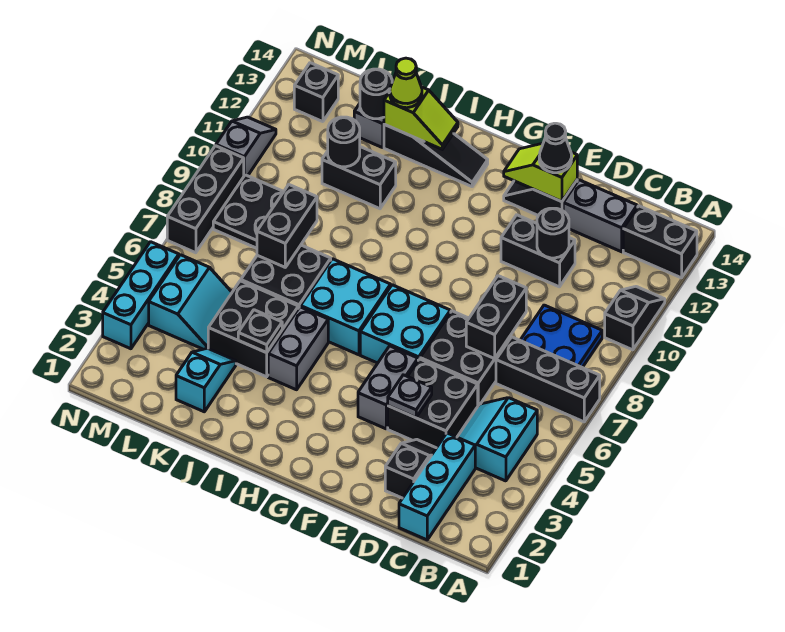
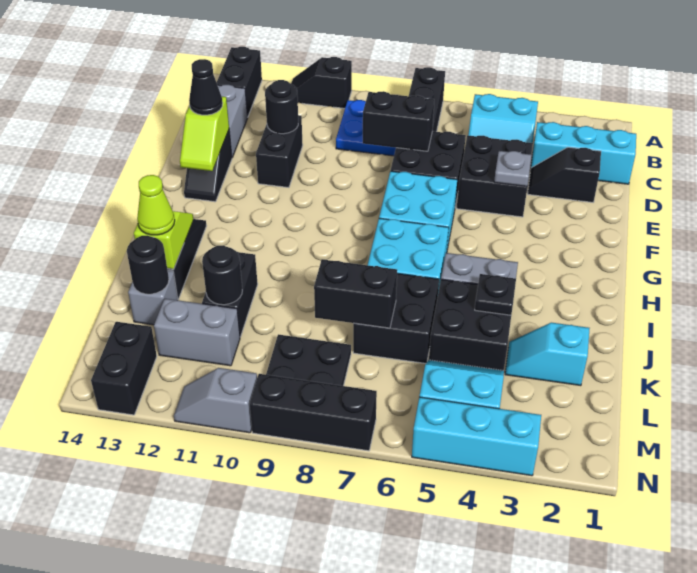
grey 1x2 brick [358,346,418,429] -> grey 1x2 brick moved to [154,299,240,366]
black 1x1 brick [294,63,338,122] -> black 1x2 brick [91,322,157,415]

